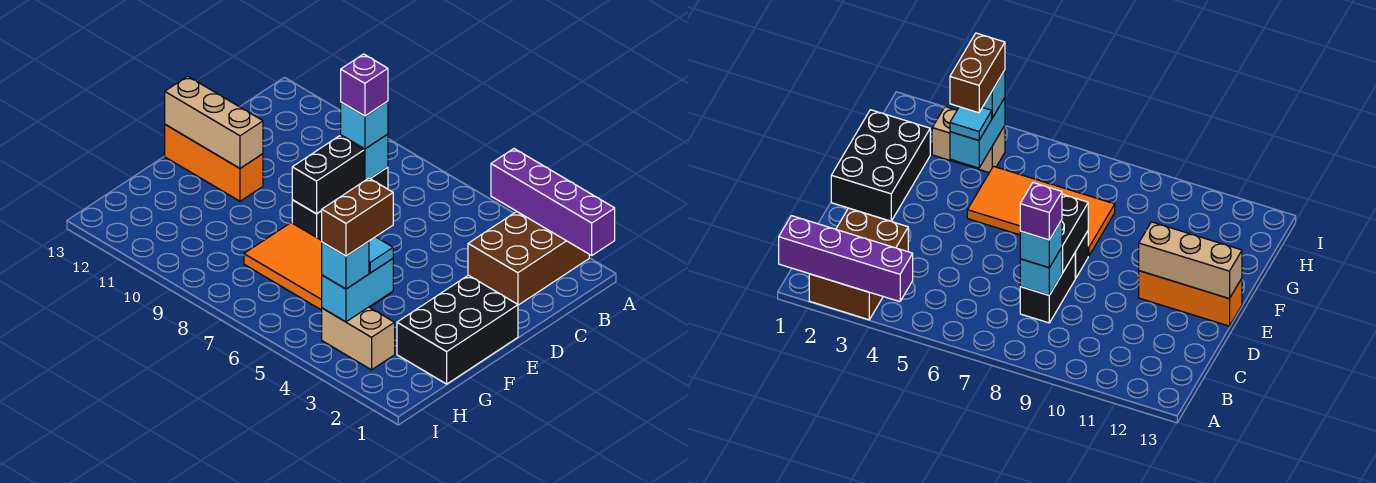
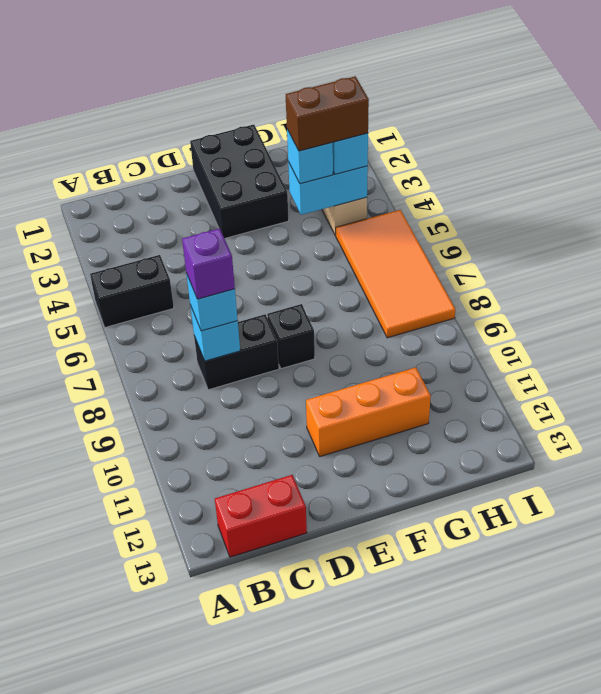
purple 1x4 brick [491,149,615,255] -> none
brown 2x3 brick [468,211,589,305] -> none
none -> red 1x2 brick [215,475,307,557]
black 1x2 brick [292,136,364,214] -> black 1x2 brick moved to [90,255,174,327]
black 2x3 brick [397,275,518,384] -> black 2x3 brick turned to [190,125,289,239]
orange 1x3 brick [165,125,263,201] -> orange 1x3 brick turned to [306,367,431,457]
tan 1x3 brick [165,76,263,168] -> none
orange 2x4 tile [244,223,392,310] -> orange 2x4 tile moved to [335,210,455,338]
cyan 1x1 tile [369,237,393,273] -> cyan 1x1 brick [287,129,333,184]

